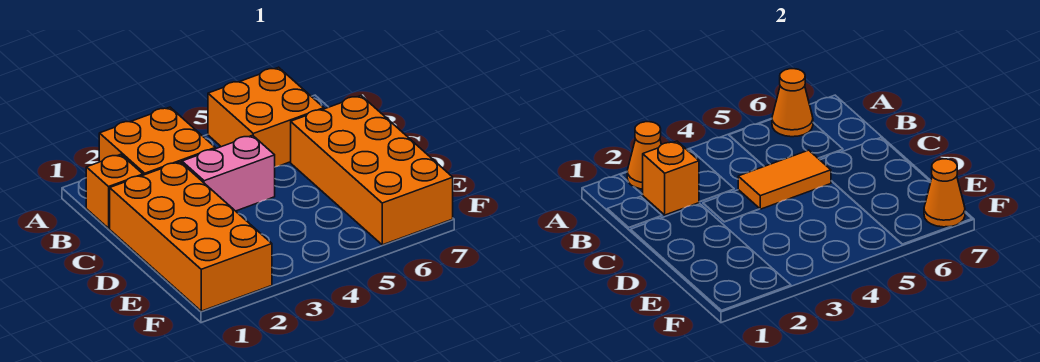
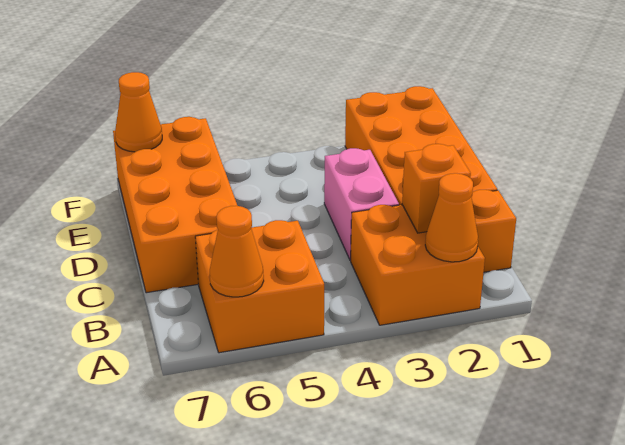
pink 1x2 brick [182,135,275,211] -> pink 1x2 brick turned to [324,148,399,260]
orange 1x2 tile [738,150,831,209] -> none

